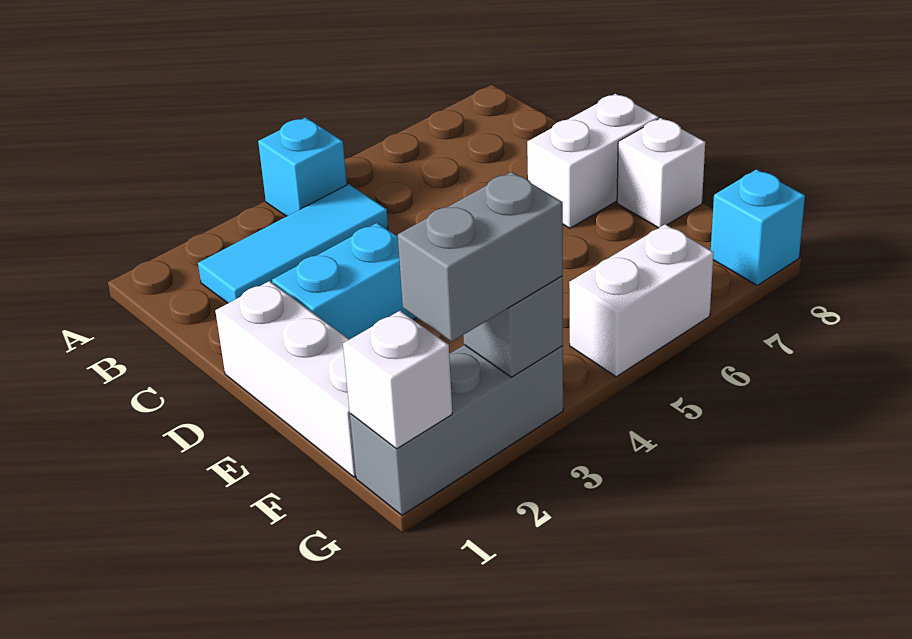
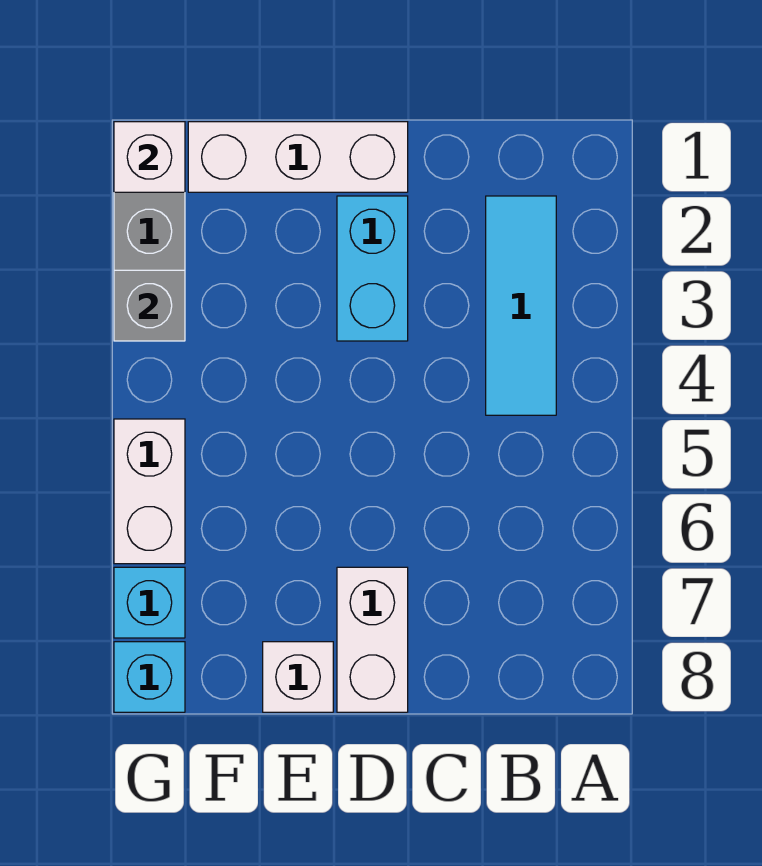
cyan 1x1 brick [258,118,347,216] -> cyan 1x1 brick moved to [114,567,185,638]
grey 1x2 brick [398,172,563,342] -> none

